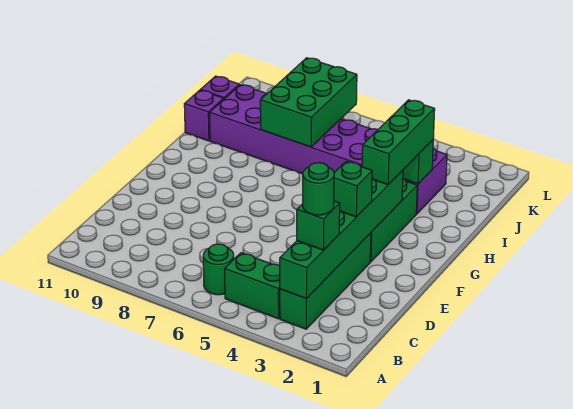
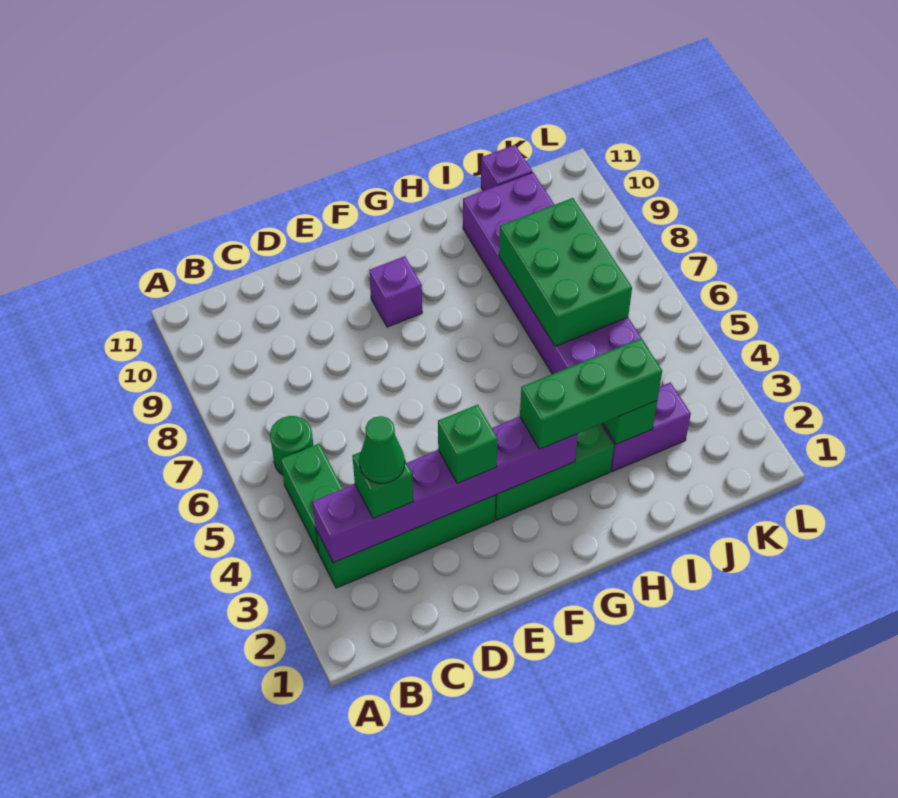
green 1x6 brick [280,170,403,299] -> purple 1x6 brick [313,417,578,563]
green 1x1 round brick [303,163,334,215] -> green 1x1 cone [359,416,405,483]
green 2x3 brick [260,58,357,147] -> green 2x3 brick turned to [499,198,632,346]
purple 1x1 brick [184,90,224,141] -> purple 1x1 brick moved to [369,256,422,327]

